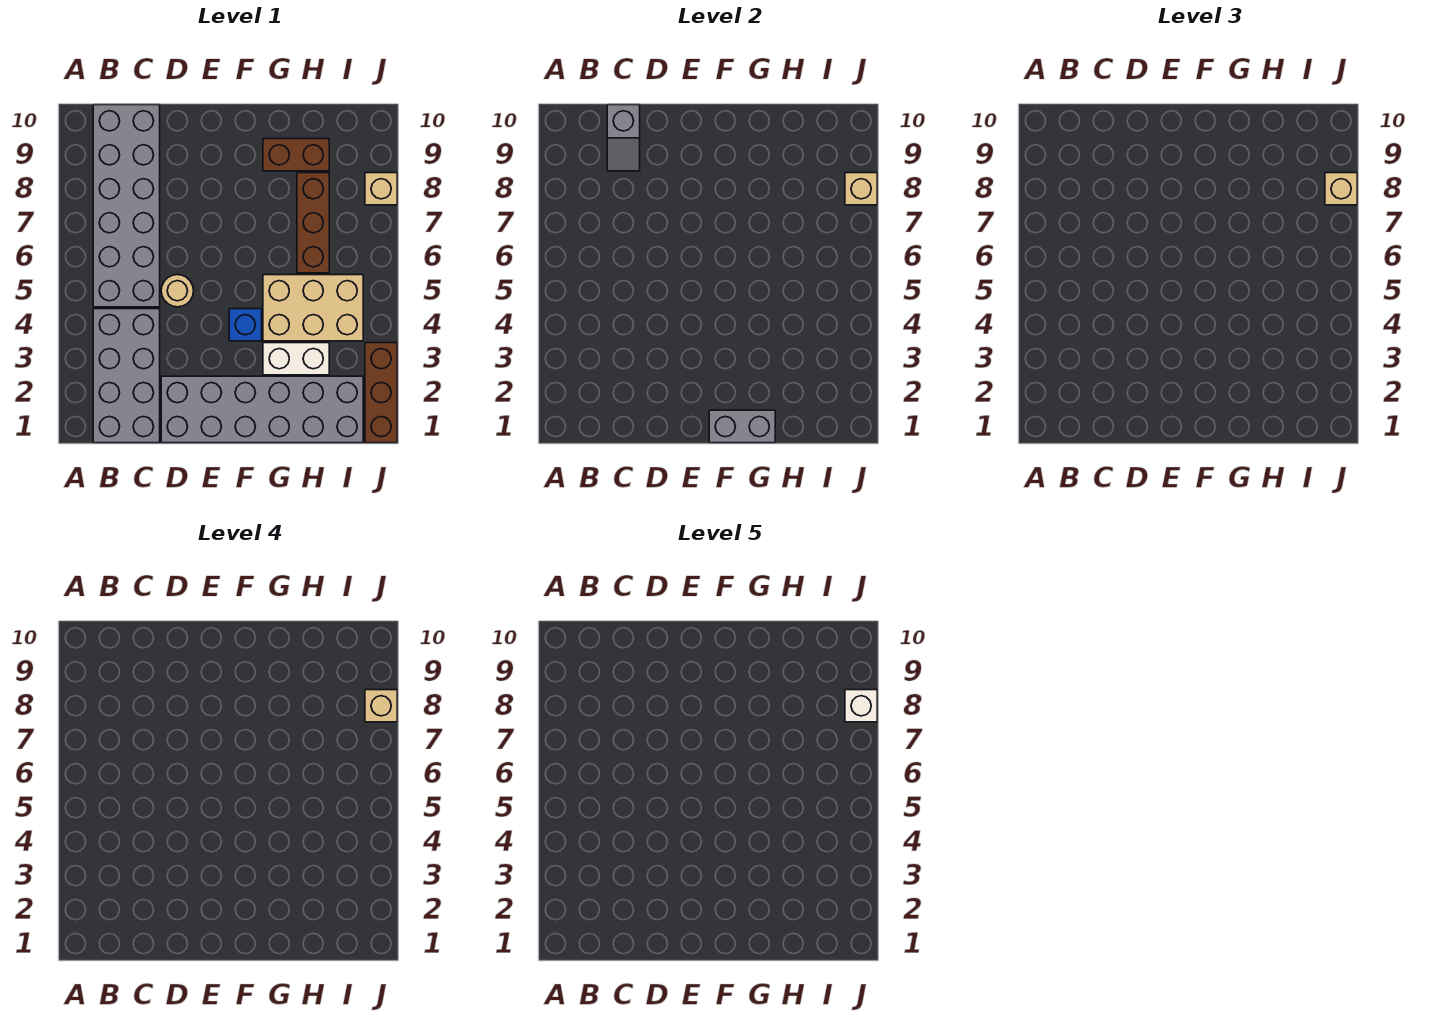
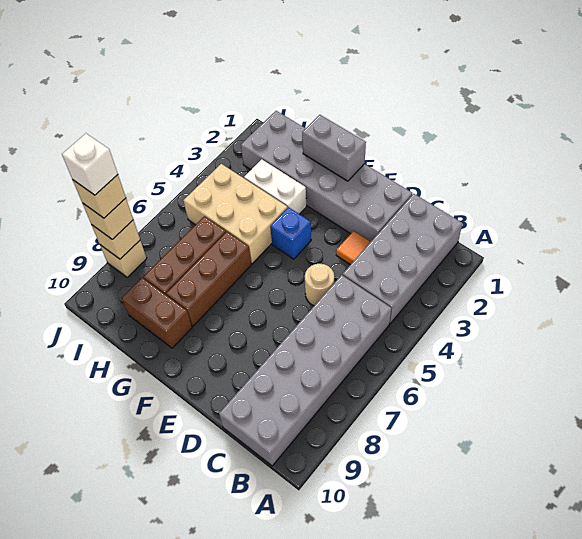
grey 1x2 slope [607,105,640,171] -> none
none -> orange 1x1 tile [336,231,370,265]
brown 1x3 brick [365,343,397,443] -> brown 1x3 brick moved to [166,232,251,326]

